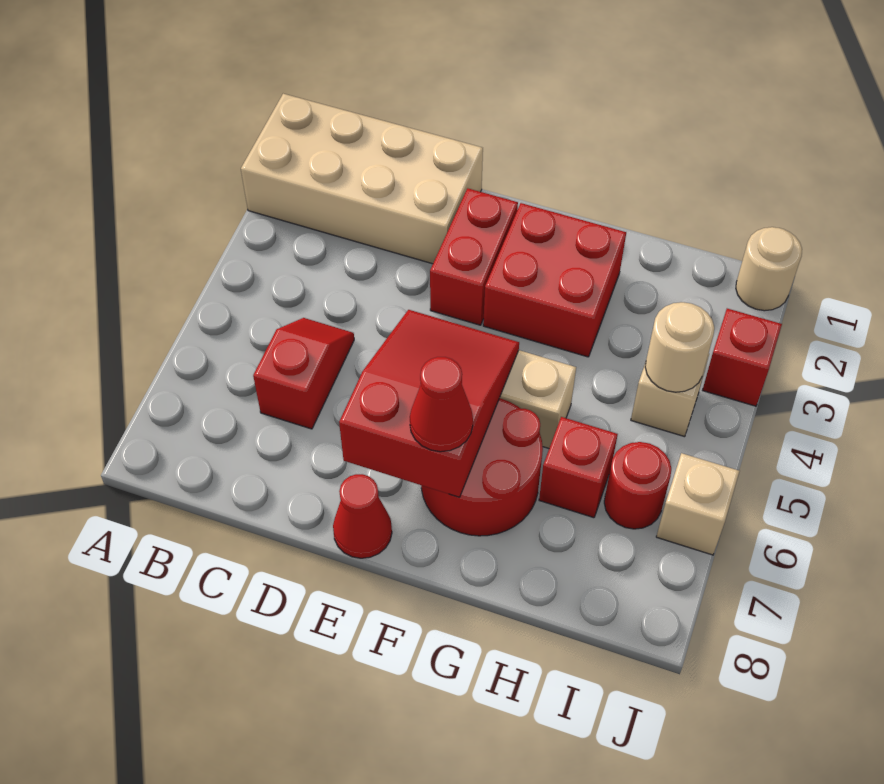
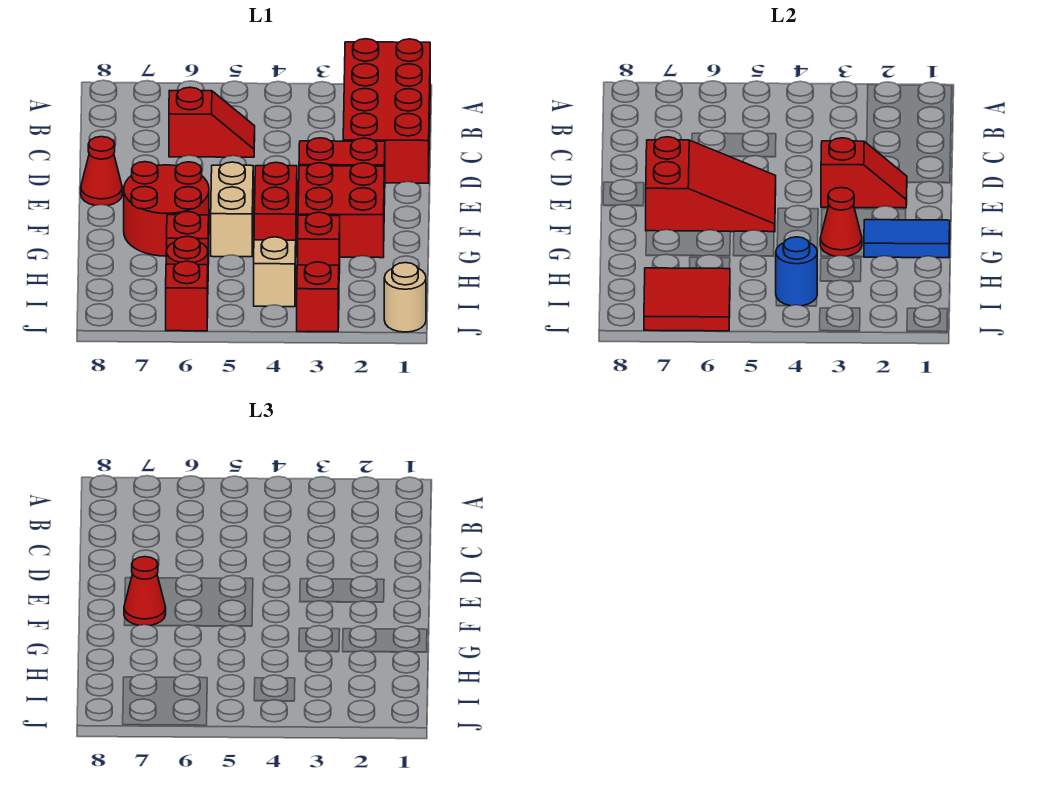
tan 2x4 brick [241,94,483,264] -> red 2x4 brick [343,39,430,183]
none -> red 1x2 slope [821,138,907,208]
none -> red 1x2 brick [254,162,297,241]
none -> blue 1x2 tile [864,220,950,258]
none -> red 1x1 cone [820,188,862,256]
none -> red 1x1 brick [298,212,340,273]
tan 1x1 round brick [645,302,714,392] -> blue 1x1 round brick [776,237,817,306]
none -> red 2x2 tile [644,268,730,331]
tan 1x1 brick [656,453,740,555] -> red 1x1 brick [166,261,208,331]

